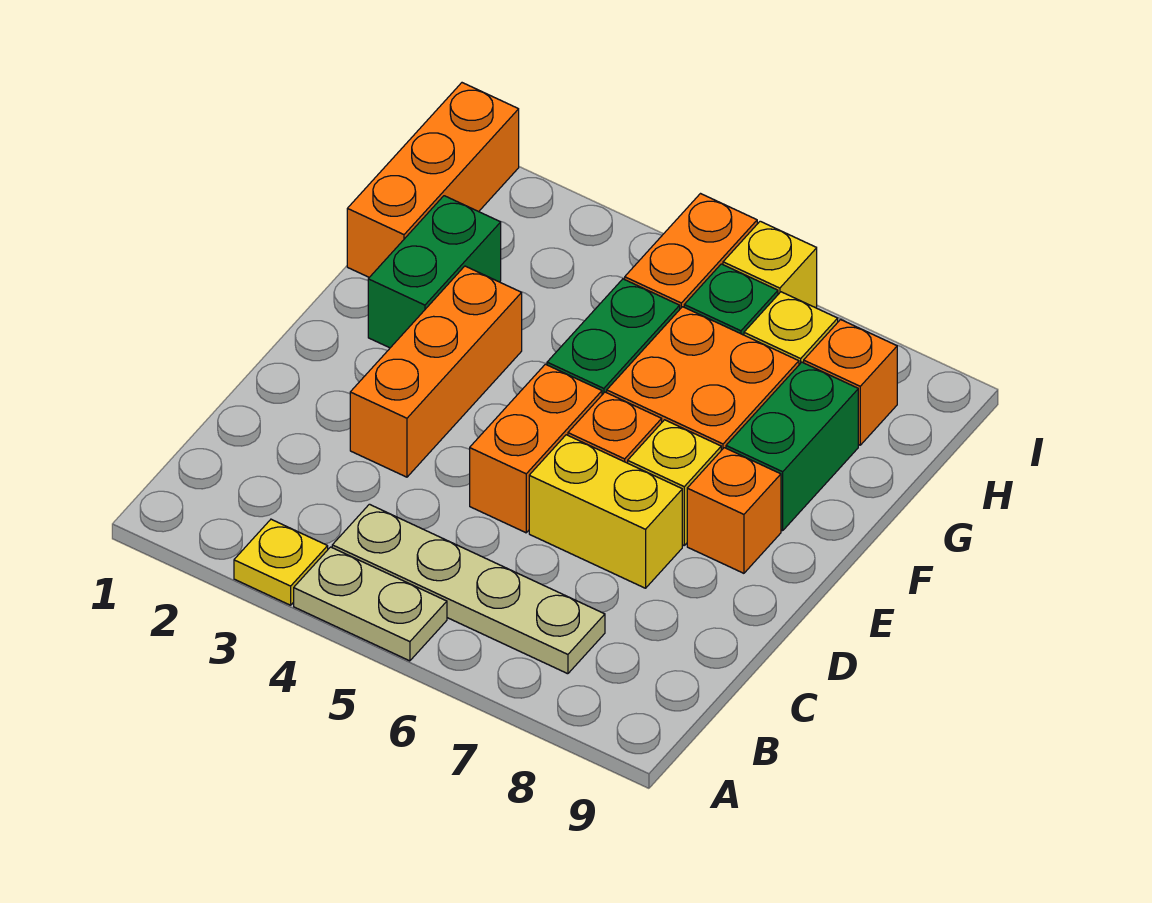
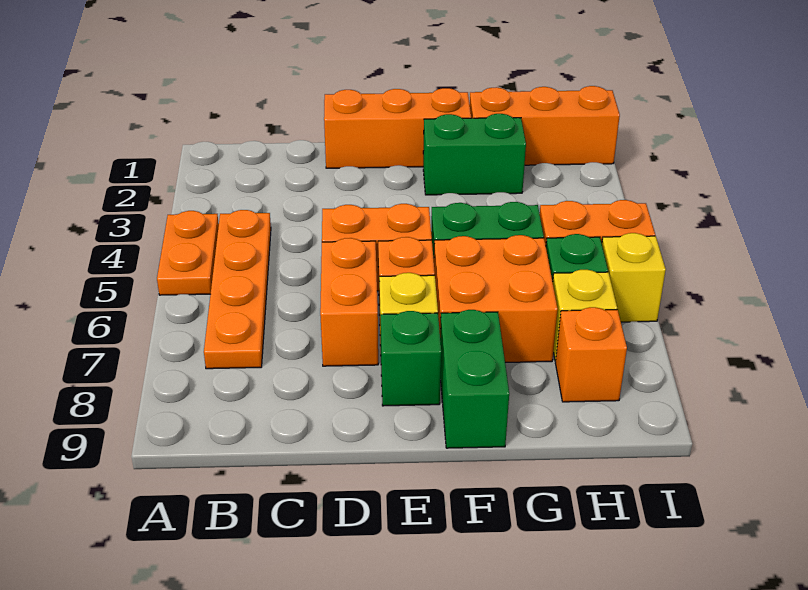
yellow 1x1 plate [234,519,328,605] -> none
tan 1x2 plate [294,547,447,661] -> orange 1x2 plate [157,211,219,295]
tan 1x4 plate [332,504,605,674] -> orange 1x4 plate [204,210,271,369]
orange 1x3 brick [350,266,522,477] -> orange 1x3 brick moved to [324,88,471,168]
yellow 1x2 brick [529,435,682,588] -> orange 1x2 brick [320,238,378,366]
orange 1x1 brick [687,448,781,573] -> green 1x1 brick [381,311,441,406]
green 1x2 brick [726,362,858,531] -> green 1x2 brick turned to [440,310,509,448]

